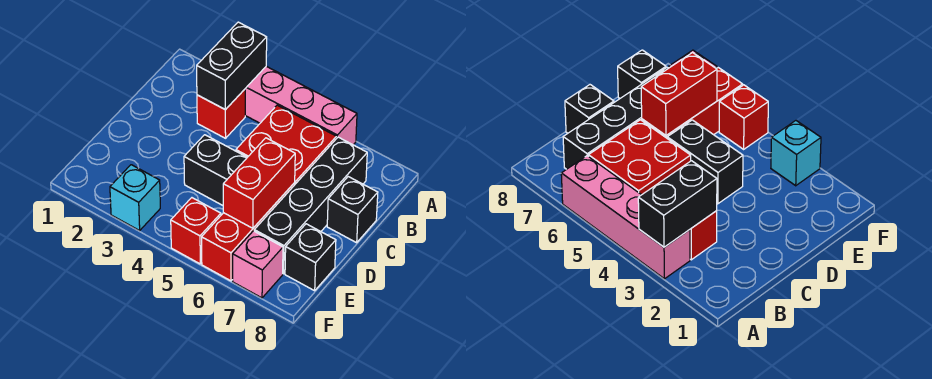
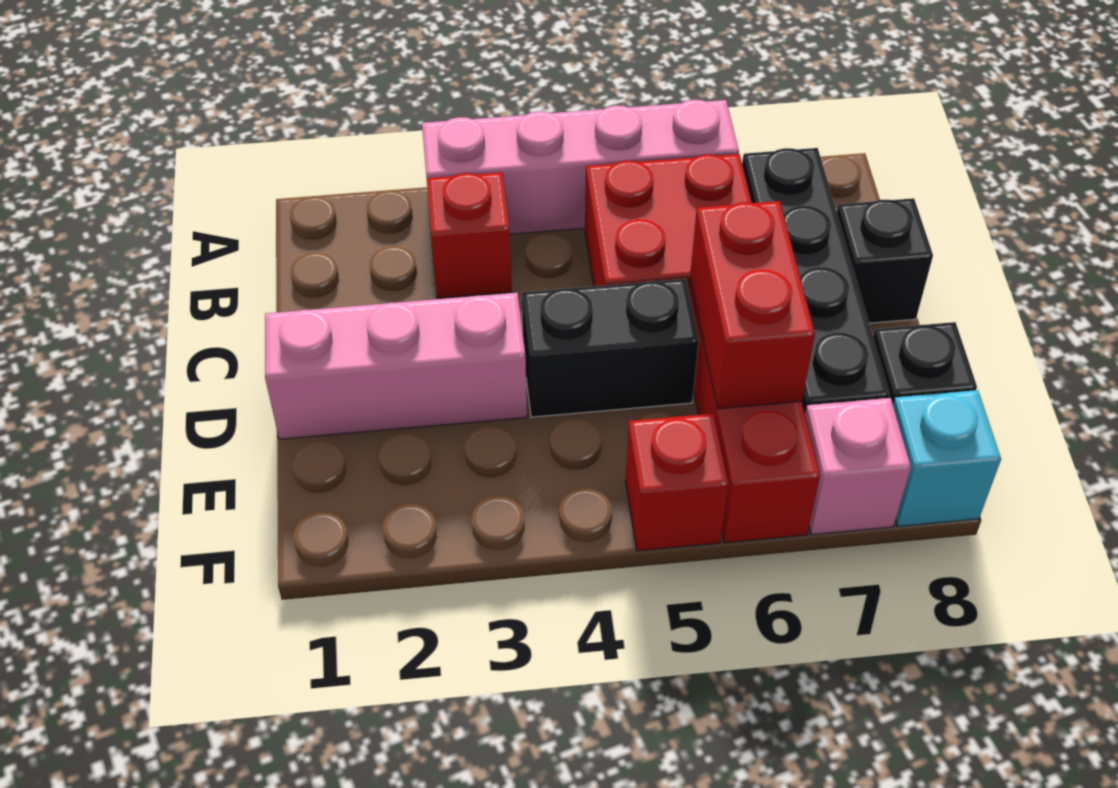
black 1x2 brick [197,22,267,110] -> none
none -> pink 1x3 brick [265,293,527,439]
cyan 1x1 brick [110,165,160,230] -> cyan 1x1 brick moved to [893,390,1001,527]

